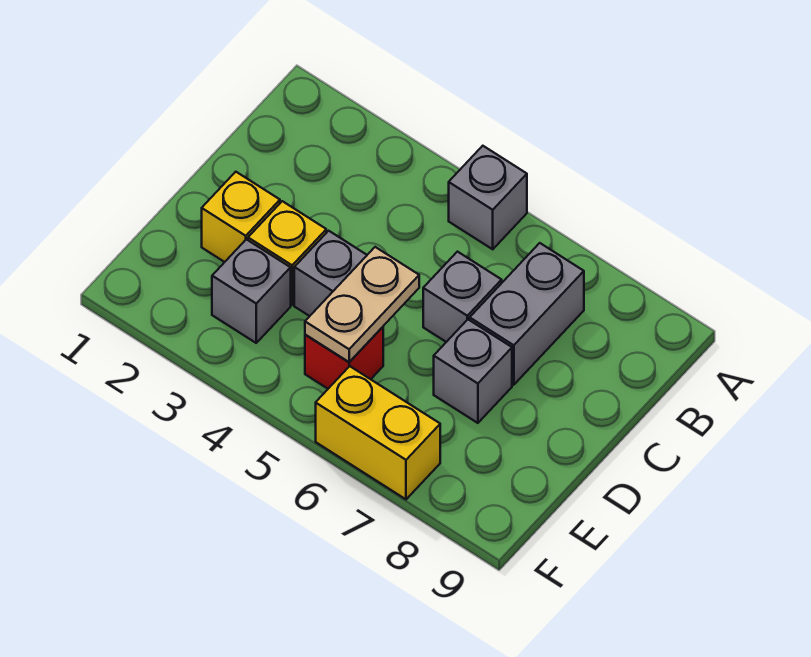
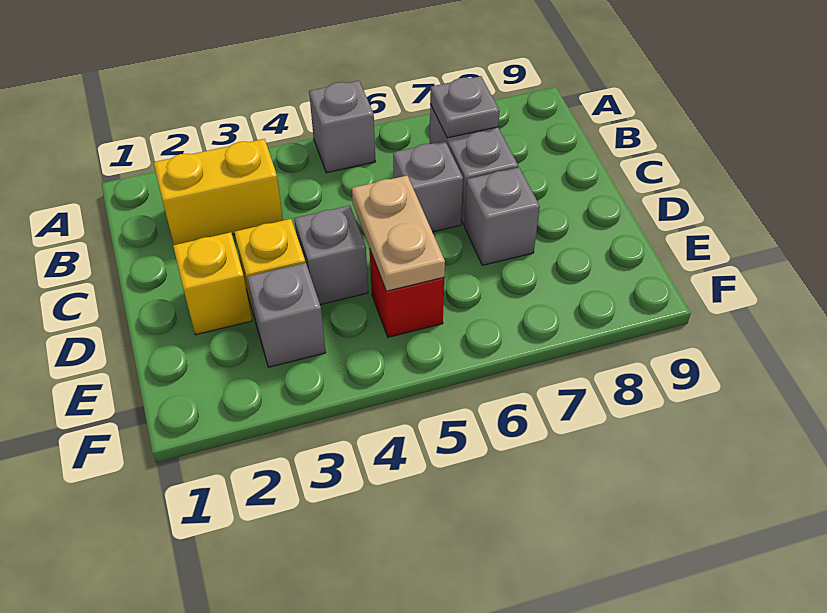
none -> grey 1x1 plate [430,76,500,138]
yellow 1x2 brick [316,366,440,499] -> yellow 1x2 brick moved to [153,139,283,245]

